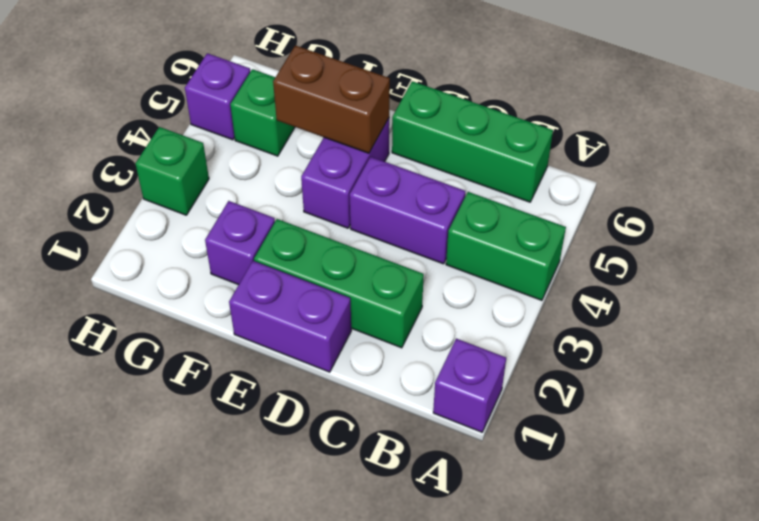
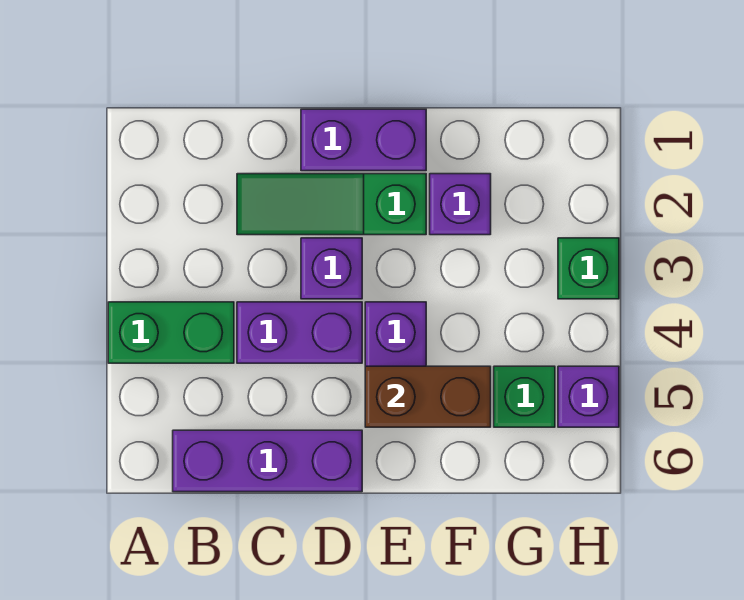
purple 1x1 brick [433,339,506,432] -> purple 1x1 brick moved to [301,238,362,299]
green 1x3 brick [392,81,553,202] -> purple 1x3 brick [173,430,362,492]
green 1x3 brick [254,219,424,348] -> green 1x3 slope [237,174,426,235]

